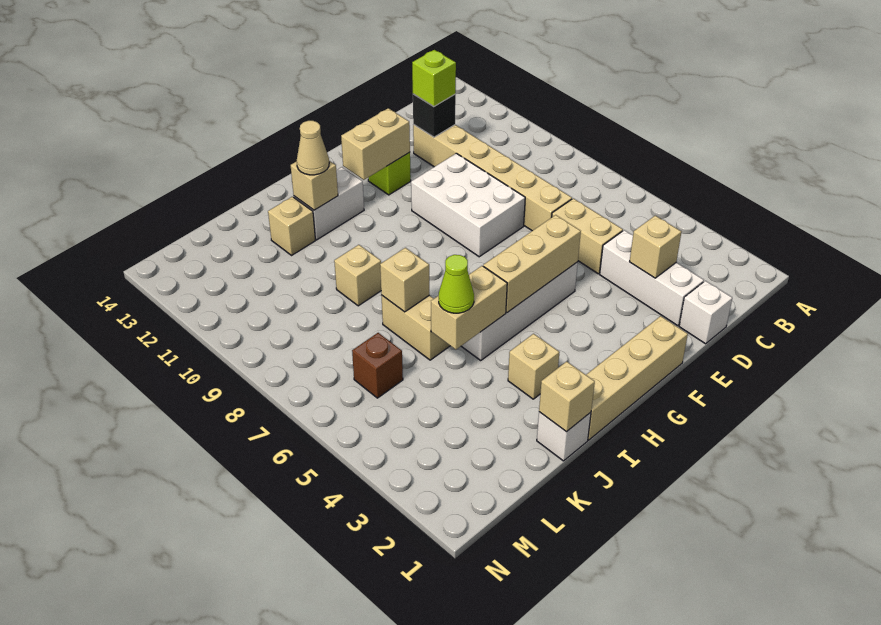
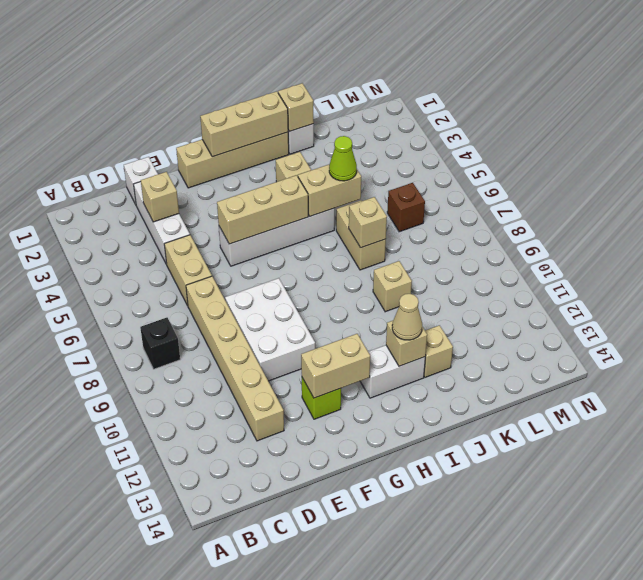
black 1x1 brick [413,94,456,137] -> black 1x1 brick moved to [140,318,180,369]
lime 1x1 brick [412,50,456,107] -> none
none -> tan 1x3 brick [200,91,288,157]

